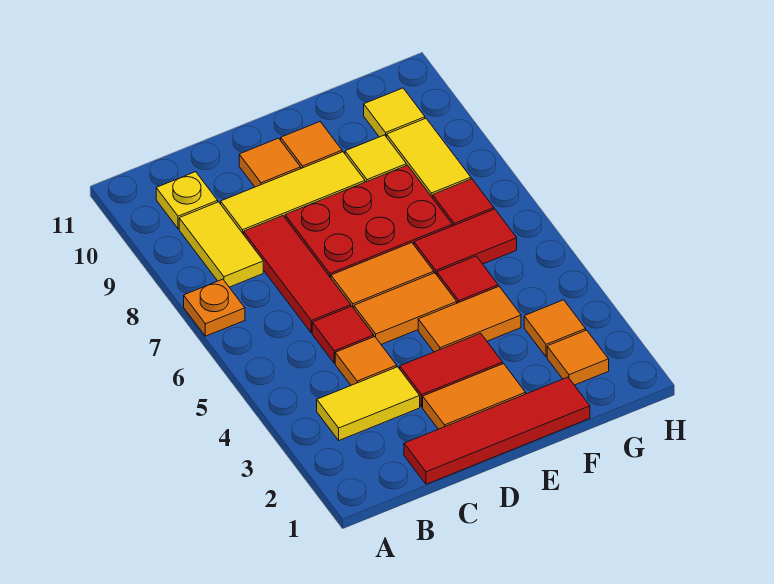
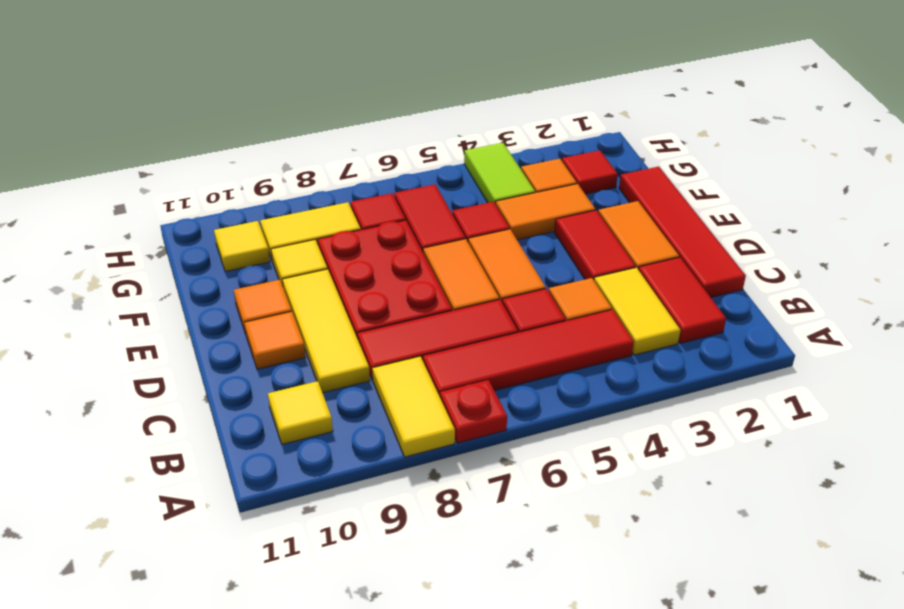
orange 1x1 plate [184,279,245,336] -> red 1x1 plate [440,380,507,443]
none -> red 1x2 tile [638,257,726,343]
none -> red 1x4 tile [423,310,634,397]
yellow 1x2 tile [179,202,263,287] -> yellow 1x2 tile turned to [372,356,455,457]
yellow 1x1 plate [156,172,218,229] -> yellow 1x1 tile [268,381,333,444]
orange 1x2 tile [418,286,521,352] -> orange 1x2 tile turned to [496,184,595,240]
orange 1x1 tile [547,330,609,385] -> red 1x1 tile [562,150,618,194]
none -> lime 1x2 tile [464,143,535,204]

